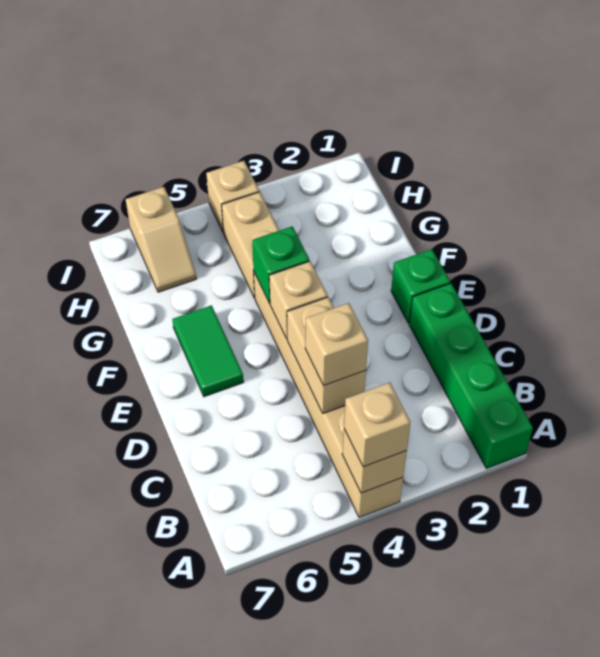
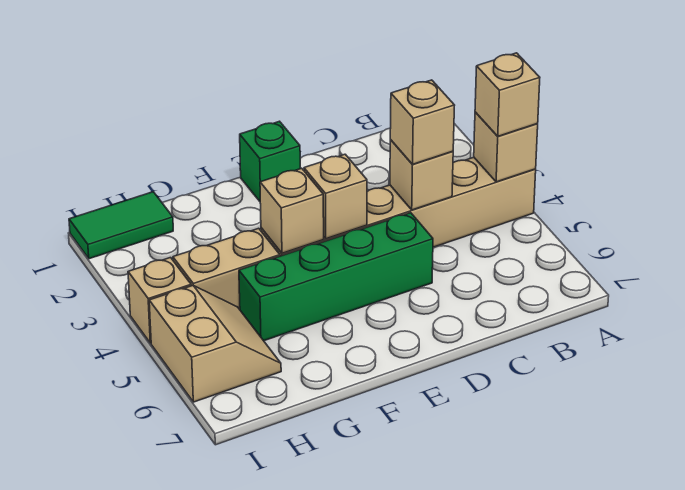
green 1x4 brick [409,283,533,469] -> green 1x4 brick moved to [239,213,433,341]
tan 1x2 brick [287,297,366,413] -> tan 1x1 brick [390,140,453,210]
green 1x2 tile [172,305,244,397] -> green 1x2 tile moved to [69,192,173,259]
green 1x1 brick [252,226,309,304] -> tan 1x1 brick [260,168,324,253]
tan 1x2 slope [125,187,196,292] -> tan 2x2 slope [149,286,281,402]

